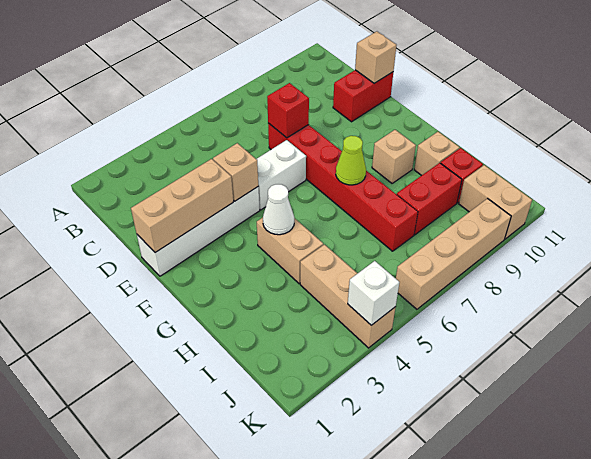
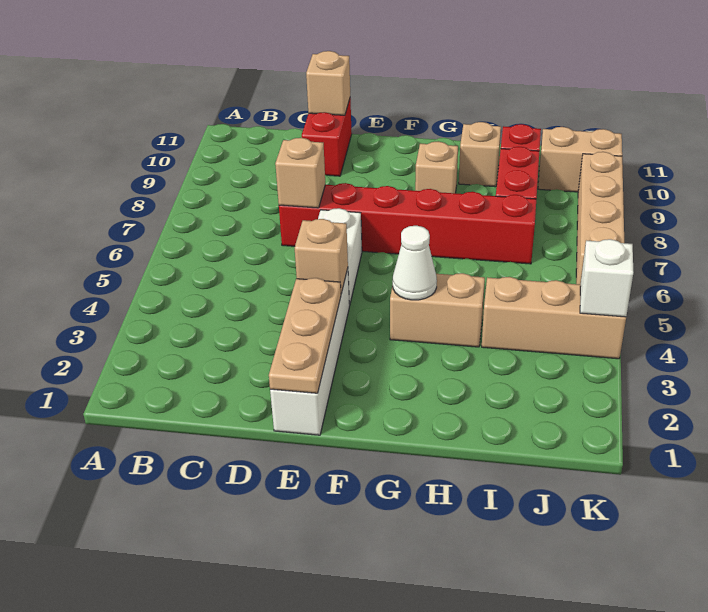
red 1x1 brick [267,83,309,138] -> tan 1x1 brick [275,138,325,208]
tan 1x3 brick [131,159,233,253] -> tan 1x3 plate [269,278,341,393]
lime 1x1 cone [336,136,366,185] -> none

